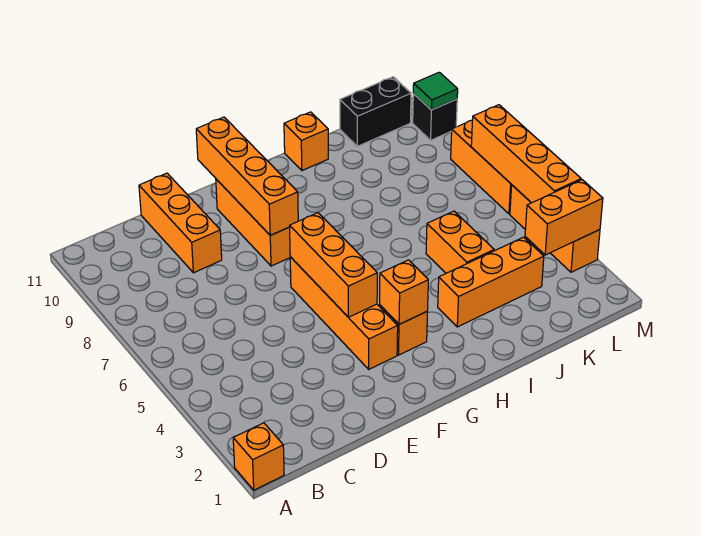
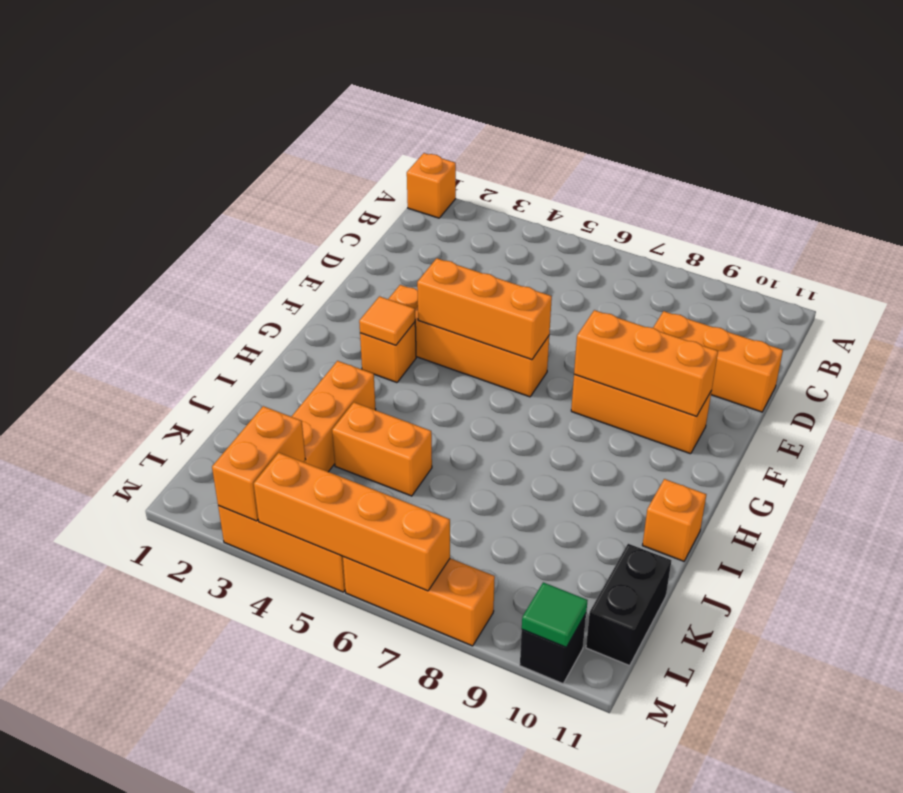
orange 1x4 brick [196,117,298,235] -> orange 1x3 brick [574,310,718,417]
orange 1x1 brick [380,260,428,324] -> orange 1x1 tile [359,296,415,345]

